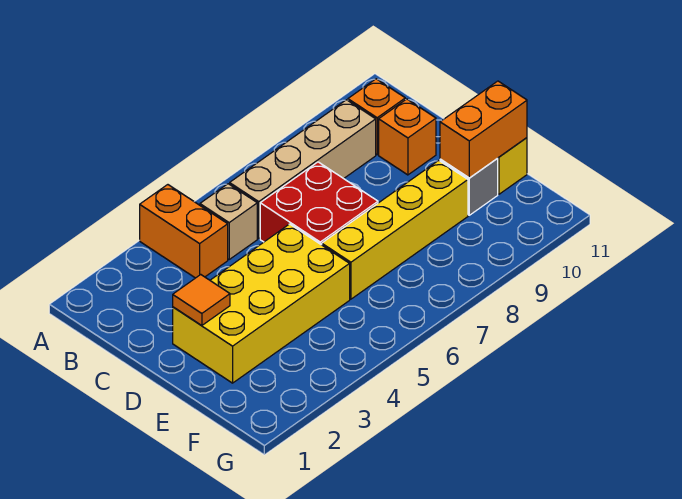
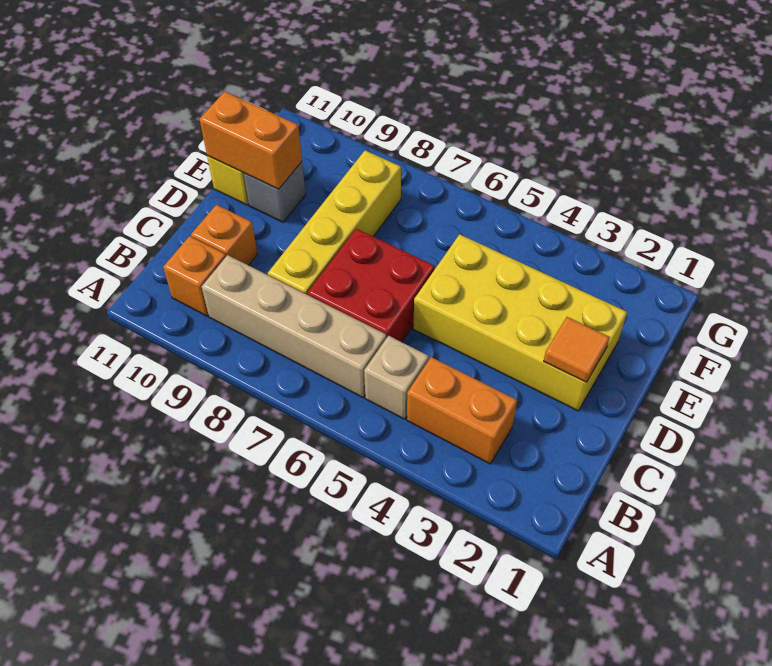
orange 1x2 brick [140,185,228,278] -> orange 1x2 brick turned to [407,357,517,464]
yellow 1x4 brick [322,160,468,299] -> yellow 1x4 brick turned to [268,150,401,295]

